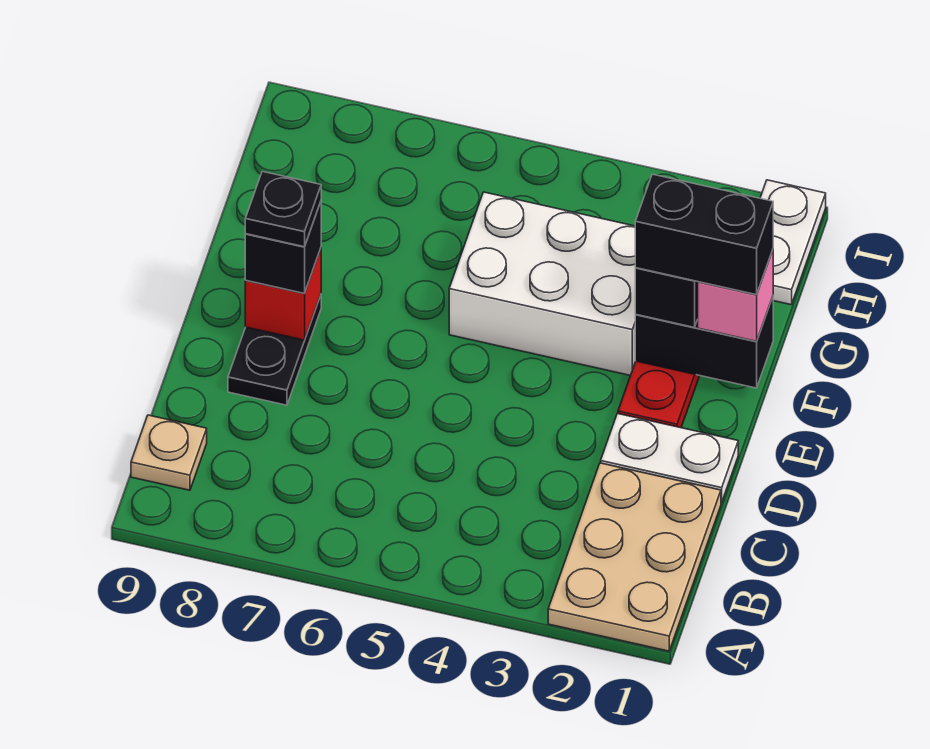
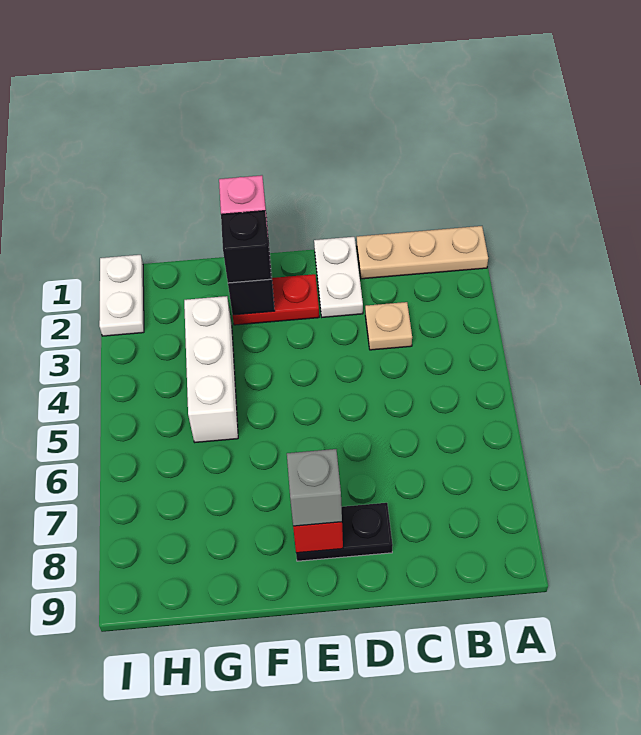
tan 2x3 plate [548,463,721,651] -> tan 1x3 plate [357,226,488,279]
tan 1x1 plate [131,415,207,490] -> tan 1x1 plate moved to [365,302,412,350]
black 1x1 brick [245,202,321,293] -> grey 1x1 brick [287,449,342,526]
black 1x1 plate [245,171,321,247] -> none
black 1x2 brick [635,174,773,295] -> none
white 2x3 brick [449,192,636,375] -> white 1x3 brick [184,296,238,442]
white 1x2 plate [760,180,826,305] -> white 1x2 plate turned to [99,255,144,336]

